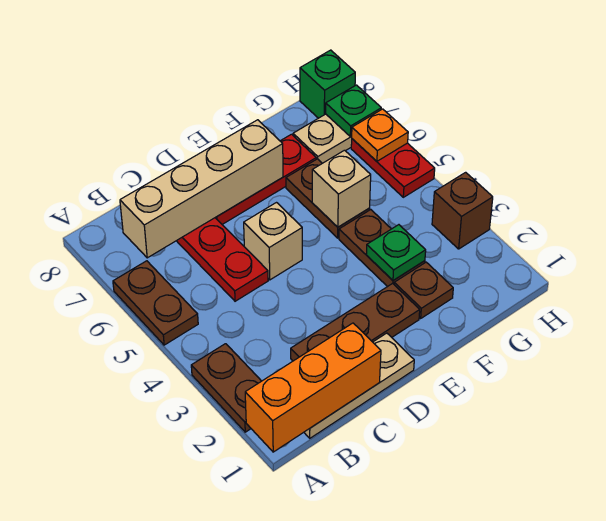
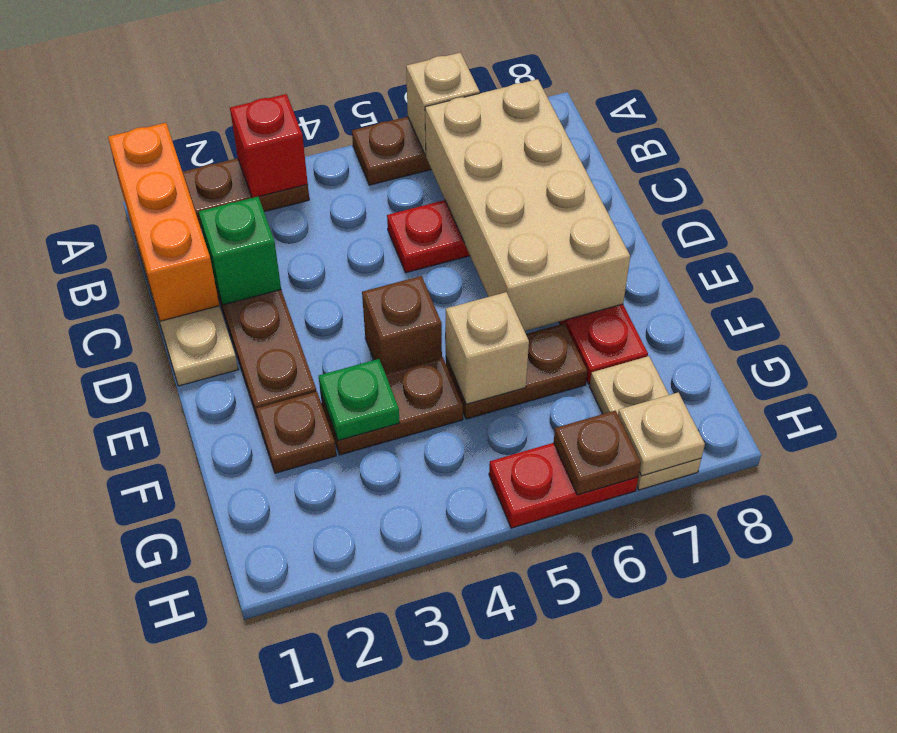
none -> red 1x1 brick [230,94,308,198]
tan 1x4 brick [120,120,283,258] -> tan 2x4 brick [425,79,630,331]
tan 1x1 brick [244,203,302,280] -> tan 1x1 brick moved to [406,53,480,155]
brown 1x1 brick [432,172,493,249] -> brown 1x1 brick moved to [362,276,442,373]
orange 1x1 plate [351,109,408,161] -> brown 1x1 plate [554,411,641,495]
green 1x1 plate [326,85,381,137] -> tan 1x1 plate [618,392,705,476]
green 1x1 brick [300,50,355,118] -> green 1x1 brick moved to [199,196,281,305]

